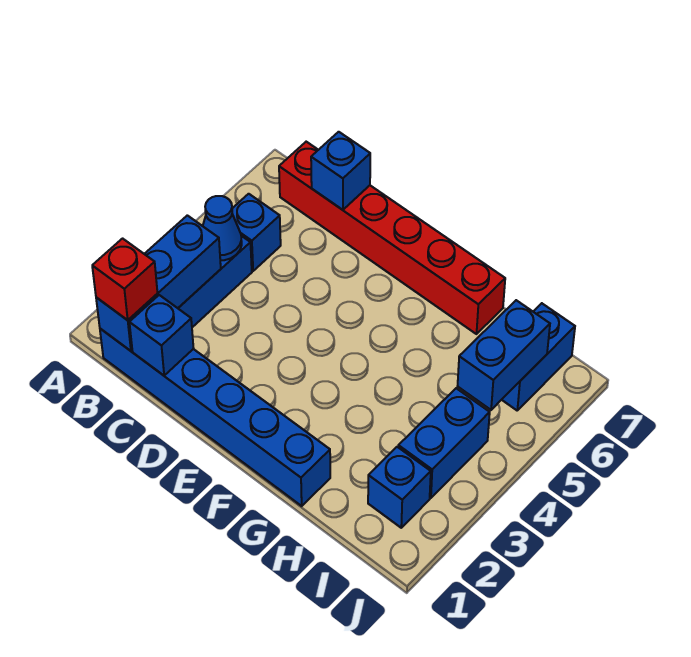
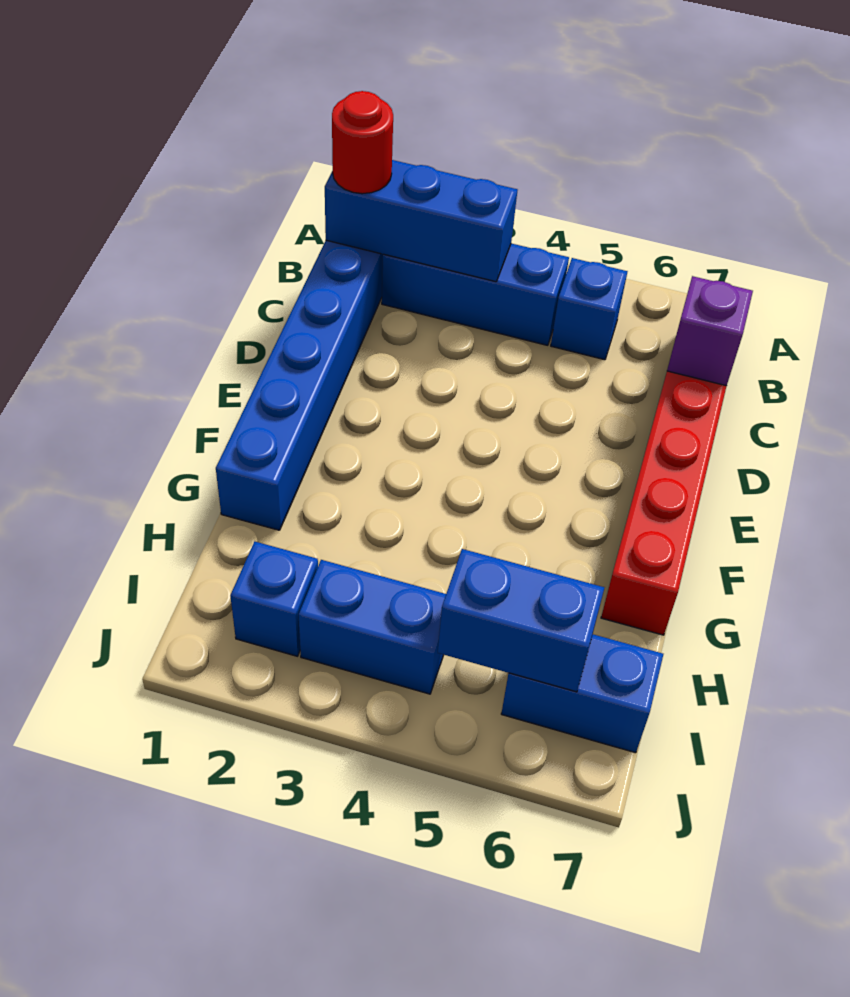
red 1x1 brick [92,239,157,320] -> red 1x1 round brick [332,91,393,194]
blue 1x1 cone [203,196,242,260] -> none
blue 1x1 brick [129,295,194,376] -> none
blue 1x1 brick [311,132,370,210] -> purple 1x1 brick [667,276,753,386]

